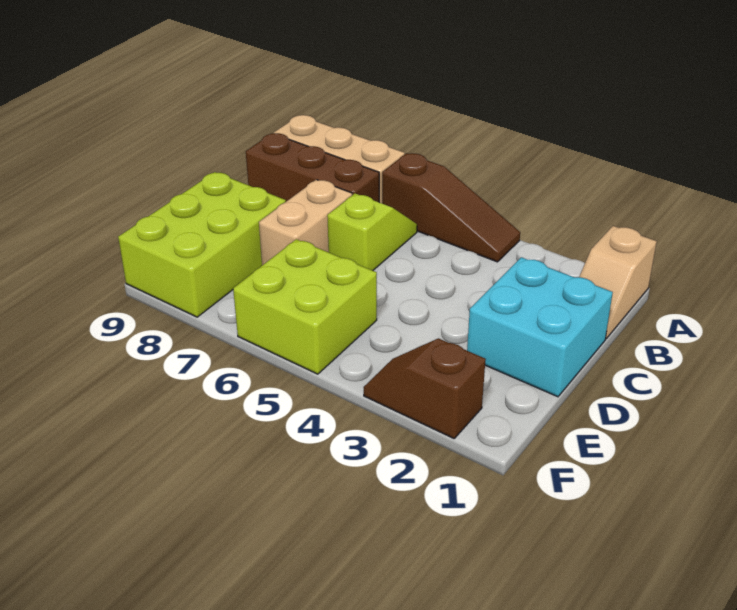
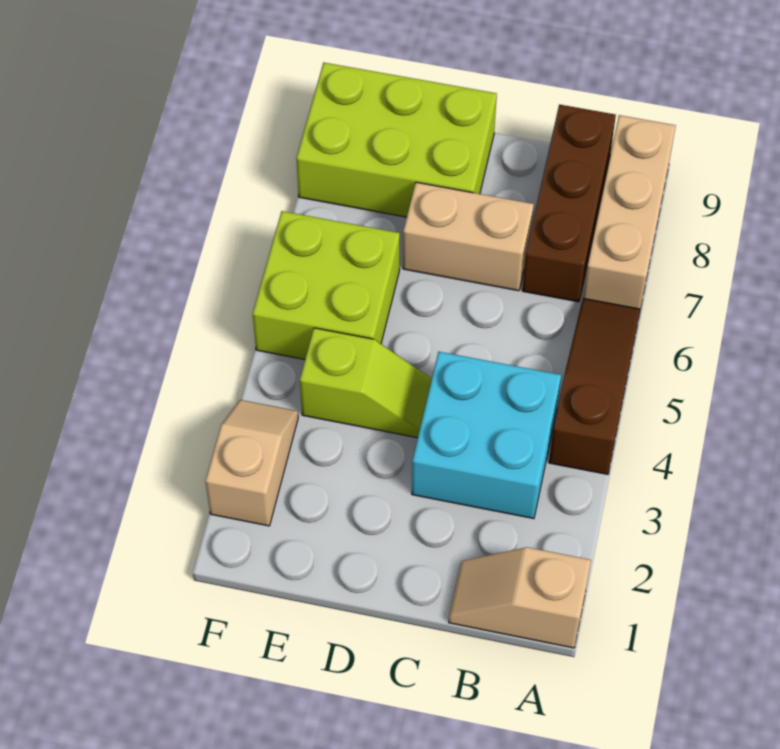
brown 1x3 slope [382,153,520,262] -> brown 1x3 slope turned to [549,298,640,474]
lime 1x2 slope [327,194,417,271] -> lime 1x2 slope moved to [300,328,432,438]
cyan 2x2 brick [467,257,613,397] -> cyan 2x2 brick moved to [412,352,561,519]
brown 1x2 slope [364,338,486,438] -> tan 1x2 slope [205,400,298,526]

